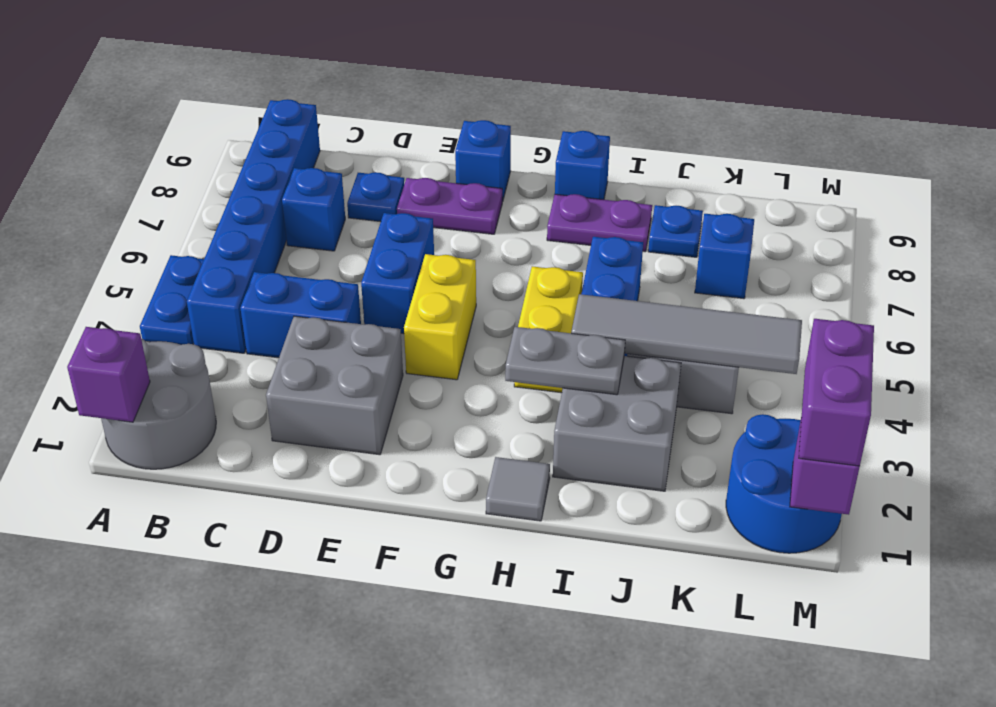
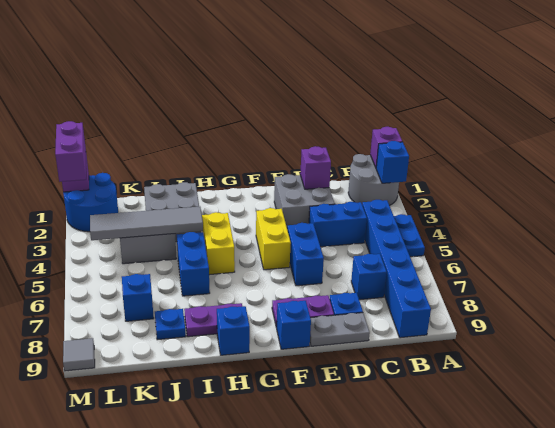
none -> blue 1x1 brick [376,141,409,183]
none -> purple 1x1 brick [300,146,331,189]
grey 1x1 tile [486,457,550,521] -> grey 1x1 tile moved to [63,338,95,371]
grey 1x2 plate [505,327,625,395] -> grey 1x2 plate moved to [310,313,370,346]

